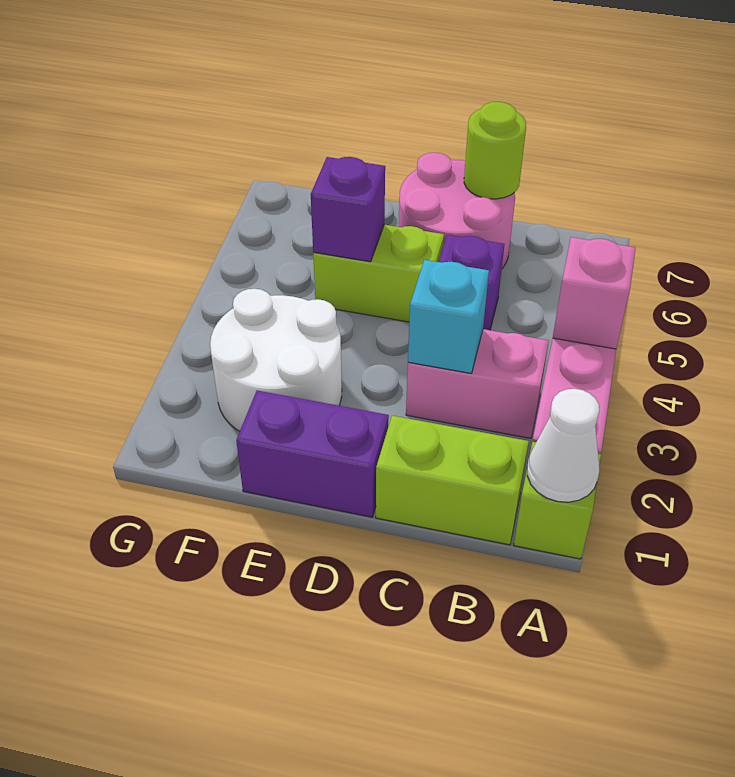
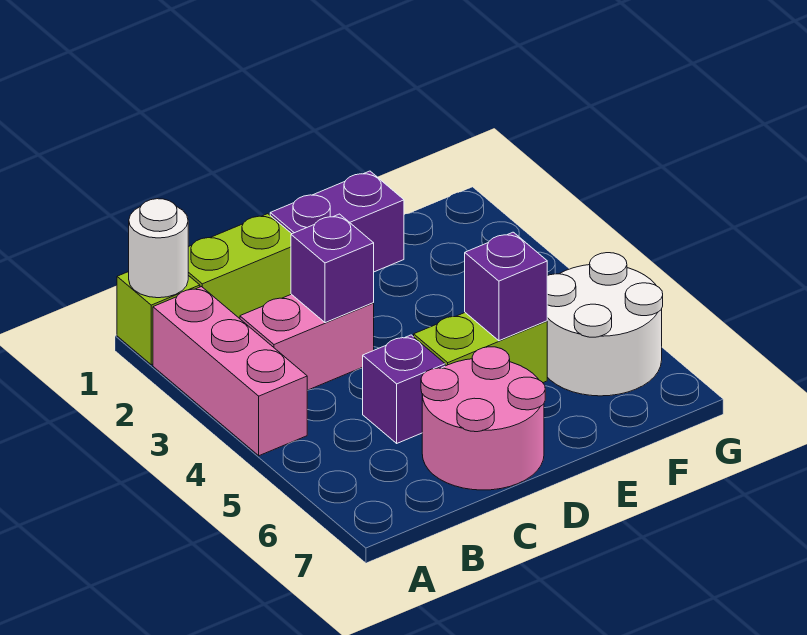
white 1x1 cone [527,389,599,502] -> white 1x1 round brick [129,199,188,298]
pink 1x1 brick [553,237,636,349] -> none
cyan 1x1 brick [408,260,489,373] -> purple 1x1 brick [291,214,374,323]
lime 1x1 round brick [464,102,526,199] -> none
white 2x2 round brick [210,289,342,431] -> white 2x2 round brick moved to [547,253,663,396]

